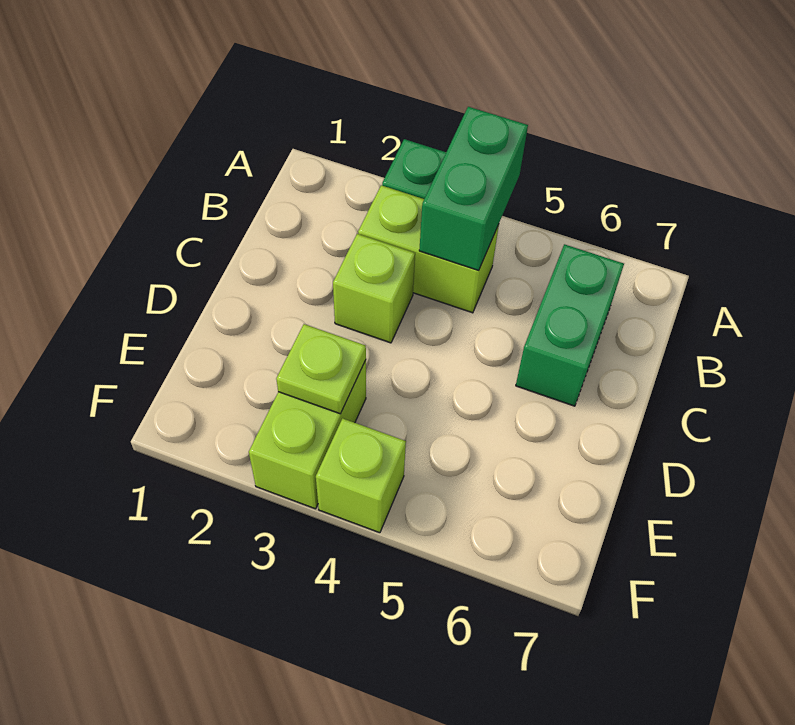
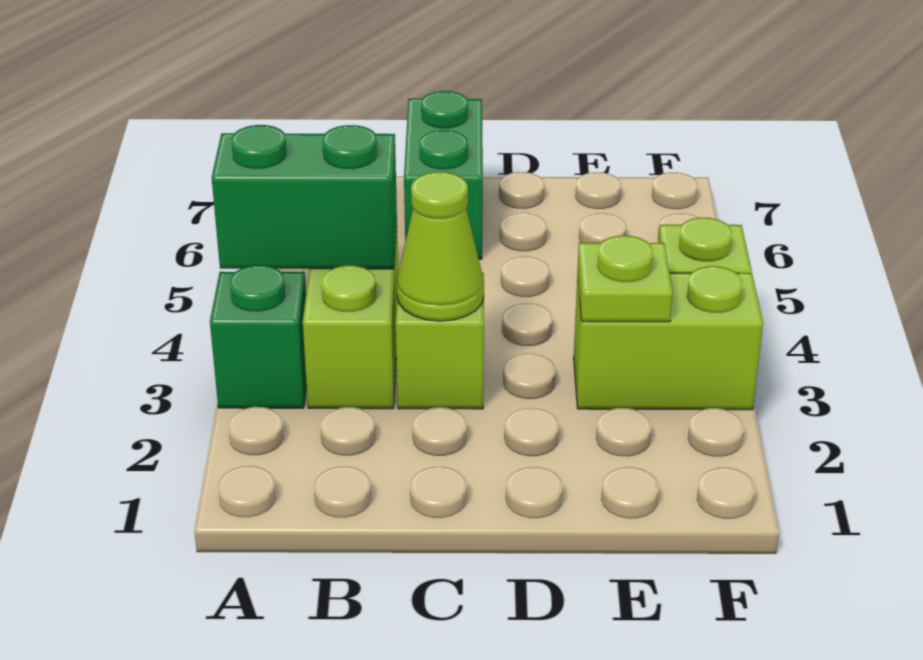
green 1x2 brick [516,244,624,406] -> green 1x2 brick turned to [404,91,483,259]
none -> lime 1x1 cone [397,172,484,321]

